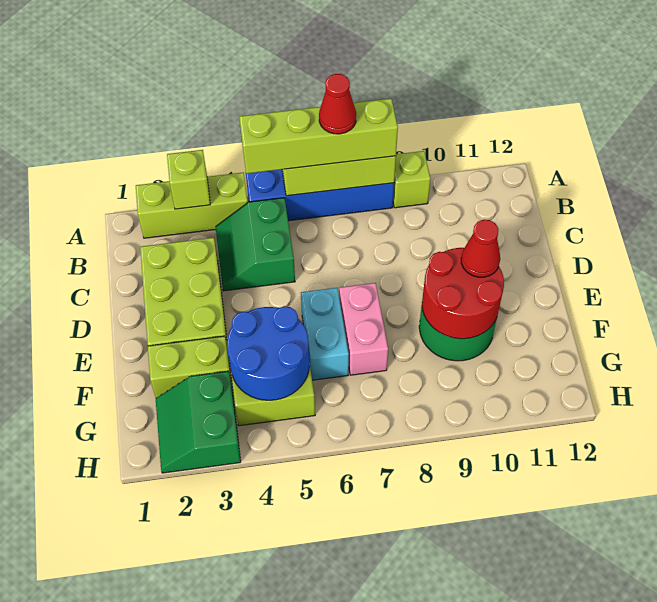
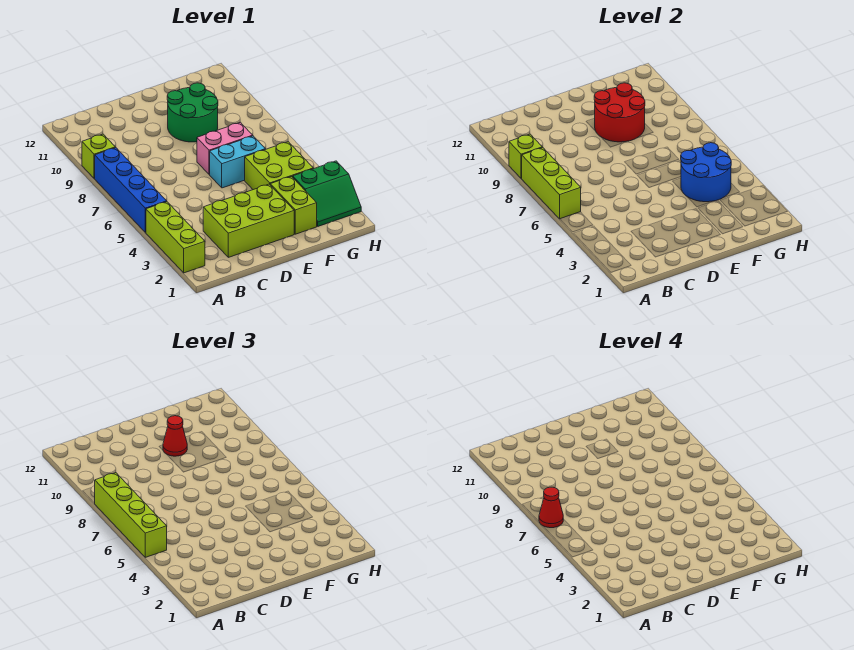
lime 1x1 brick [167,150,210,209] -> lime 1x1 brick moved to [509,134,542,178]
green 2x2 slope [216,198,295,291] -> none

